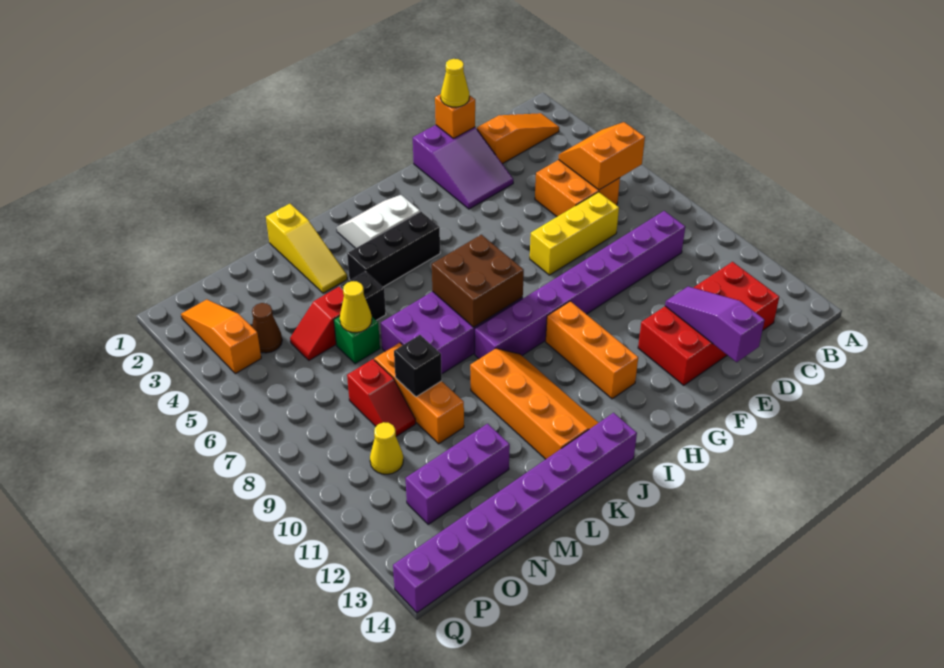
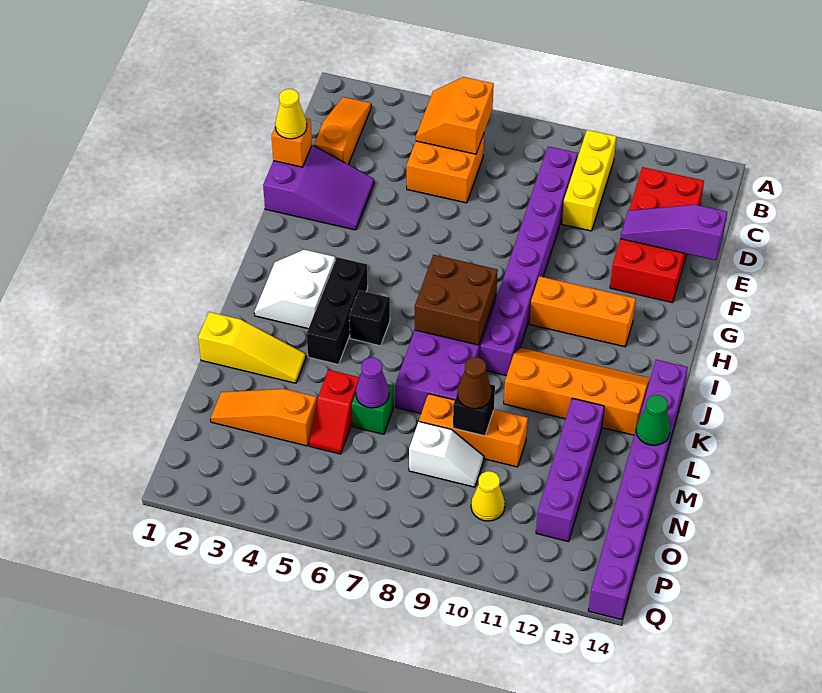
yellow 1x3 brick [530,192,619,275] -> yellow 1x3 brick moved to [562,130,616,231]
black 1x1 brick [341,272,386,321] -> black 1x1 brick moved to [349,290,390,346]
none -> green 1x1 cone [636,395,670,445]
yellow 1x1 cone [340,281,372,332] -> purple 1x1 cone [356,358,389,408]
purple 1x3 brick [406,424,510,524] -> purple 1x4 brick [536,398,604,542]
red 1x2 slope [347,359,416,437] -> white 1x2 slope [409,422,484,487]
brown 1x1 cone [252,303,282,353] -> brown 1x1 cone moved to [457,357,492,409]
orange 1x3 slope [181,299,261,374] -> orange 1x3 slope moved to [210,389,317,446]

